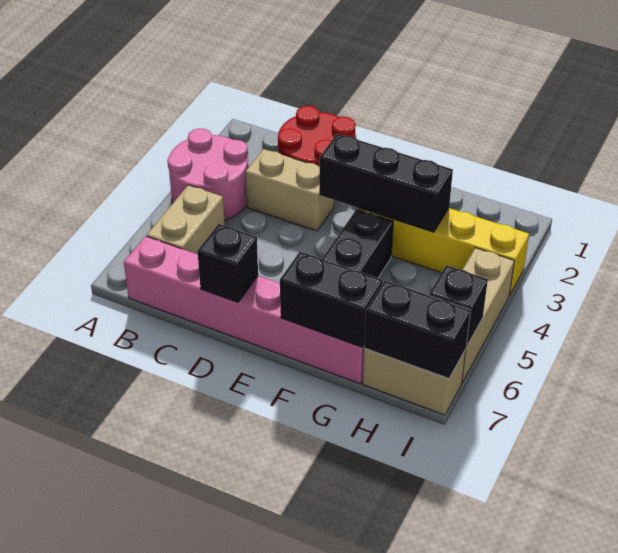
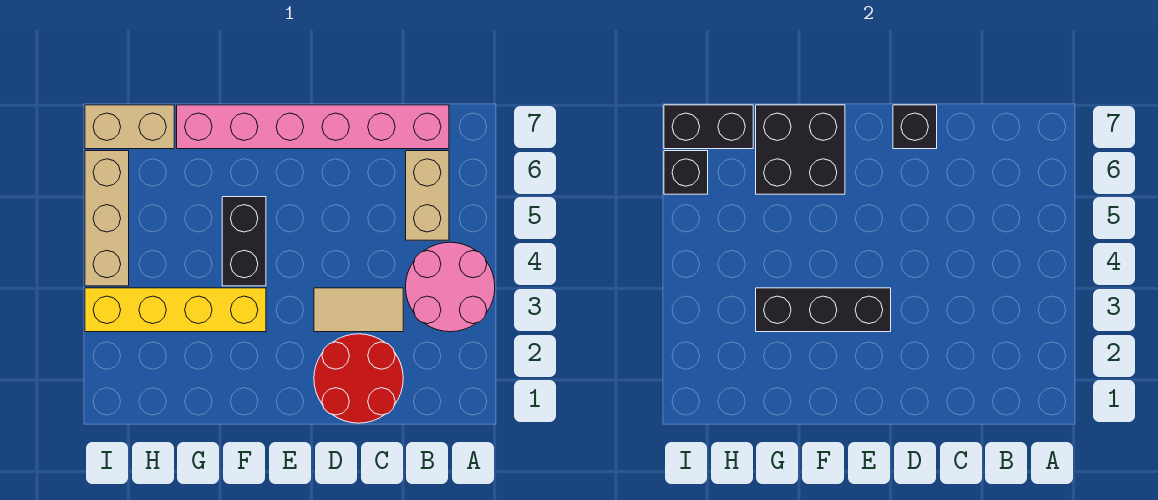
tan 1x2 brick [245,149,334,231] -> tan 1x2 tile [314,288,403,332]
black 1x2 brick [280,252,382,347] -> black 2x2 brick [756,105,845,194]

